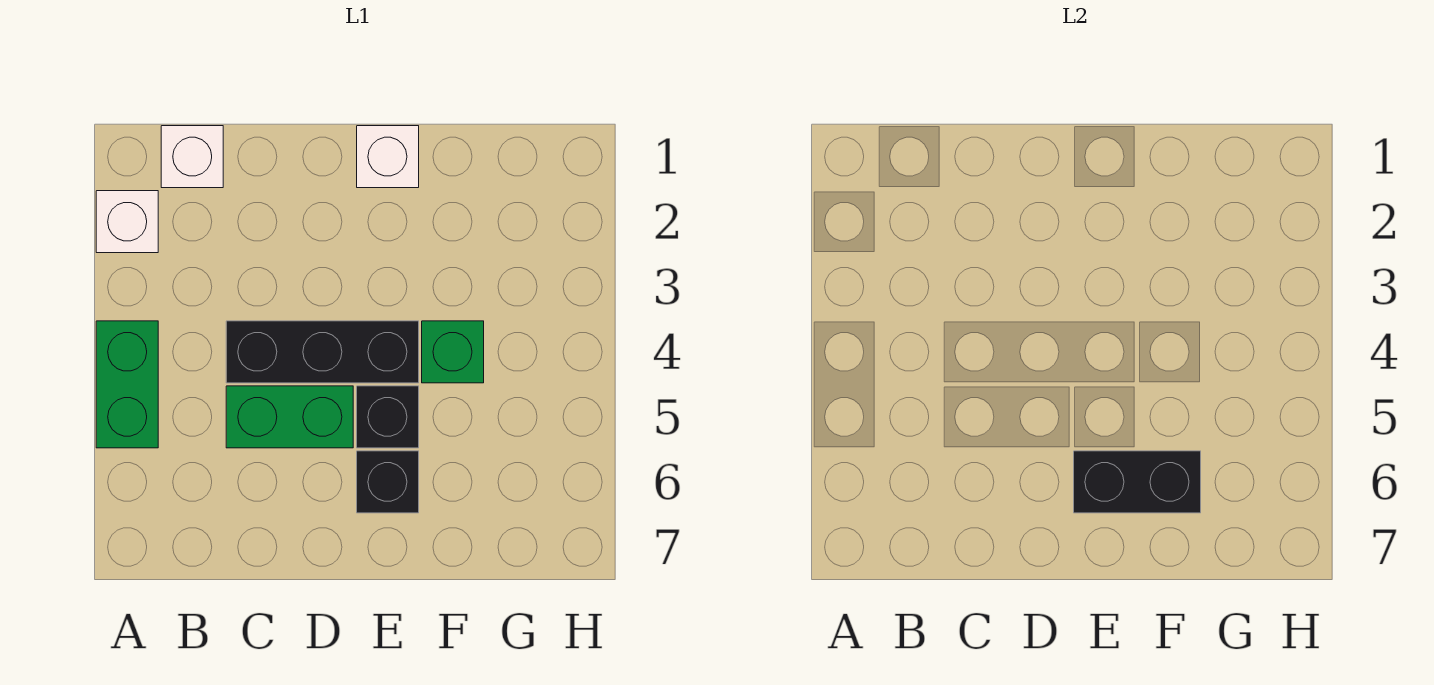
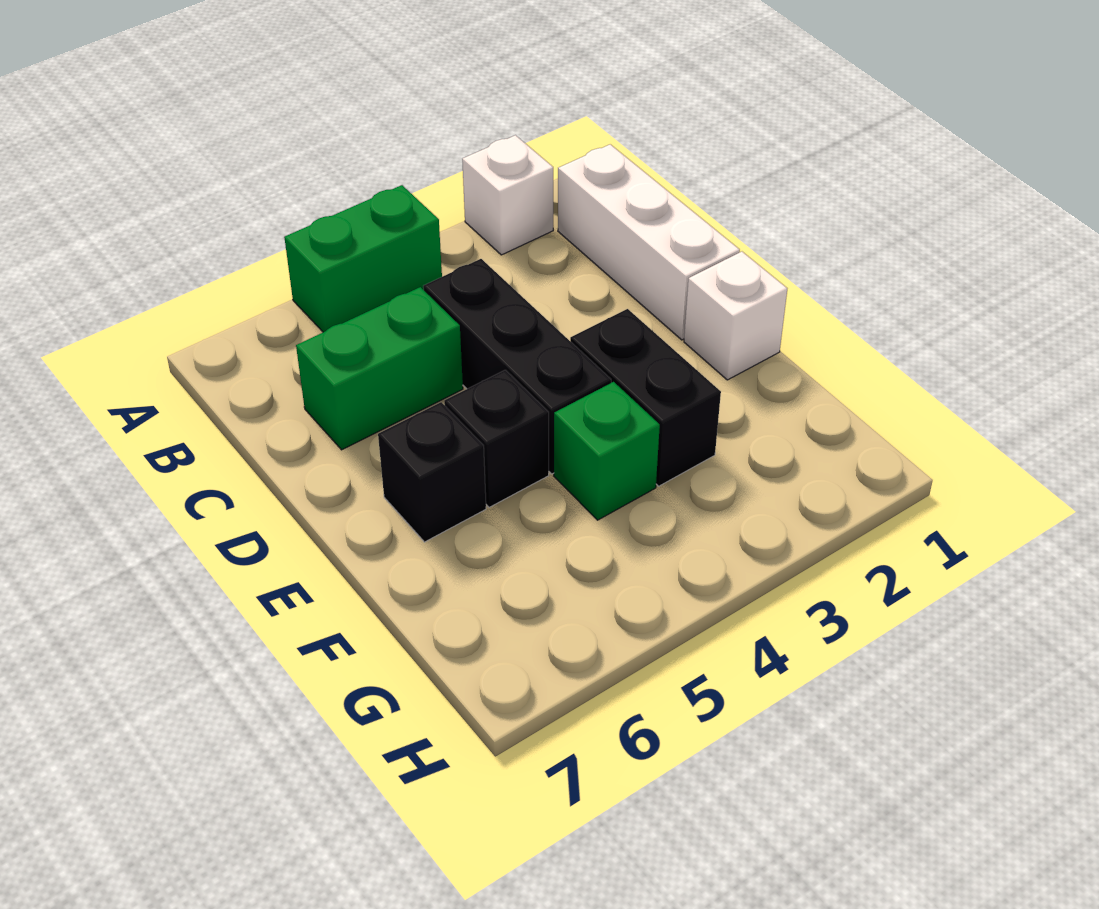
white 1x1 brick [161,126,223,188] -> white 1x3 brick [558,144,740,340]
green 1x2 brick [226,386,353,448] -> green 1x2 brick turned to [296,287,463,450]
black 1x2 brick [1074,451,1201,513] -> black 1x2 brick moved to [570,309,721,486]

